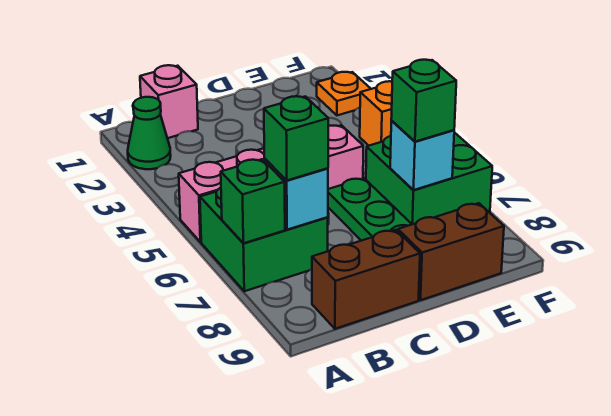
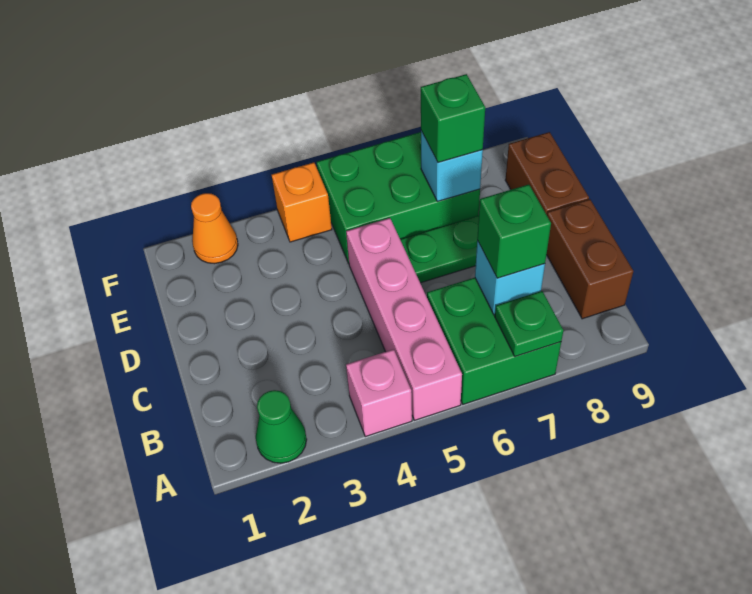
green 1x1 brick [221,159,285,243] -> green 1x1 plate [495,291,563,357]
pink 1x1 brick [140,65,198,138] -> pink 1x1 brick moved to [346,349,412,437]
green 2x2 brick [366,132,492,224] -> green 2x3 brick [317,132,480,263]
orange 1x1 plate [317,72,371,115] -> orange 1x1 cone [191,193,238,264]

